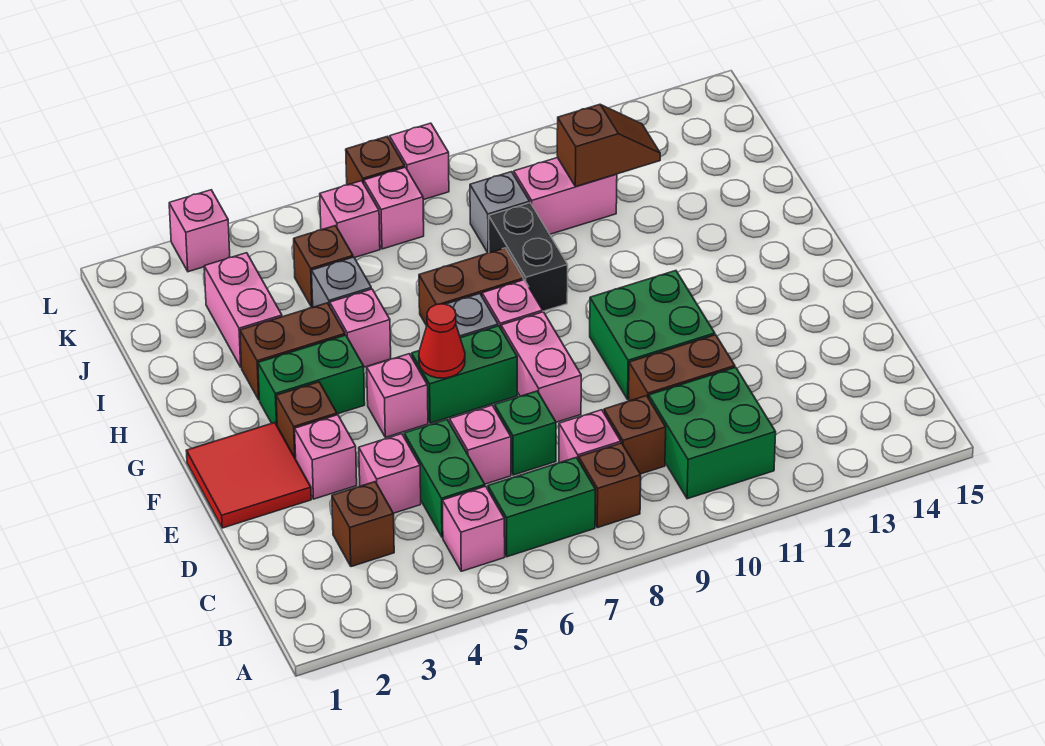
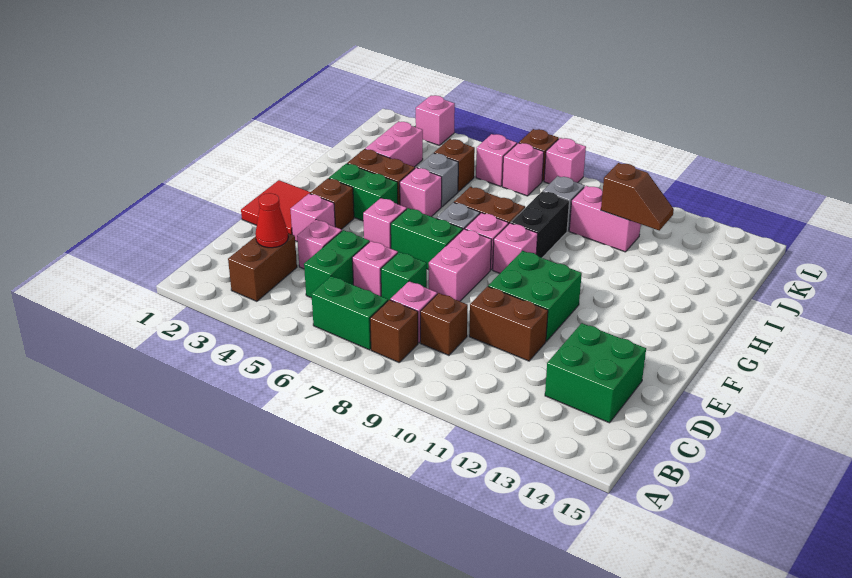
pink 1x1 brick [442,486,505,571] -> pink 1x1 brick moved to [493,223,538,273]
green 2x2 brick [649,367,776,499] -> green 2x2 brick moved to [545,323,646,423]
brown 1x1 brick [332,482,394,567] -> brown 1x2 brick [228,233,297,301]
red 1x1 cone [419,304,465,378] -> red 1x1 cone moved to [255,193,288,248]

